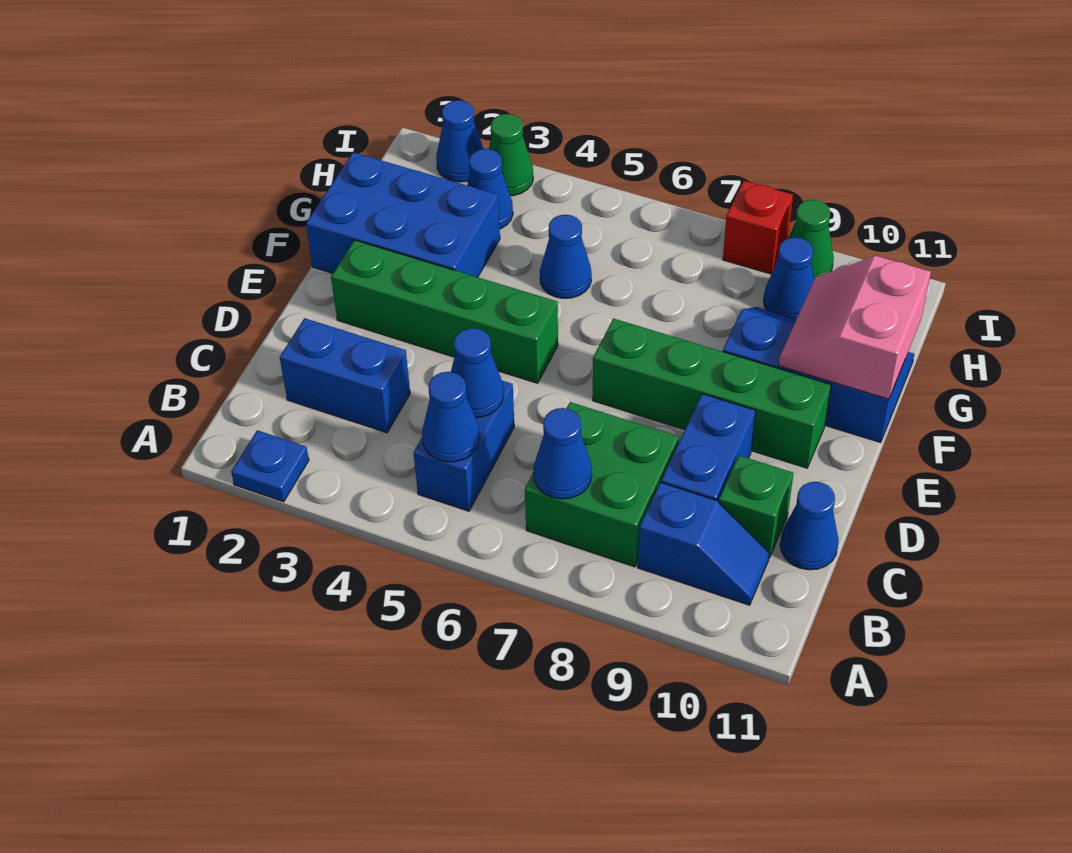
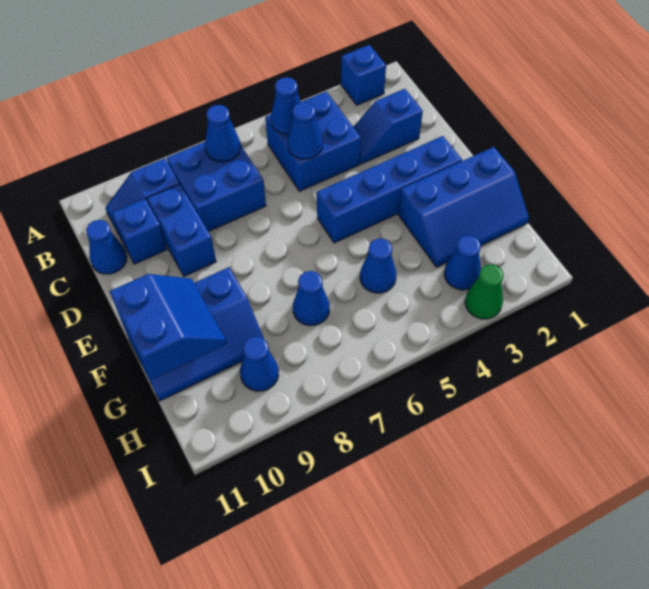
blue 1x1 plate [231,430,309,502] -> blue 1x1 brick [341,45,386,105]
blue 1x2 brick [414,381,514,511] -> blue 2x2 brick [265,91,361,191]
green 2x2 brick [525,402,679,567] -> blue 2x2 brick [167,142,266,232]
blue 1x2 brick [280,318,410,433] -> blue 1x2 slope [353,89,423,164]
green 1x1 brick [719,456,793,558] -> blue 1x1 brick [112,199,167,264]
green 1x4 brick [331,240,558,383] -> blue 1x4 brick [317,136,462,243]
green 1x4 brick [593,319,831,468] -> none
blue 2x3 brick [306,152,500,277] -> blue 2x3 slope [398,147,529,267]
pink 2x2 slope [779,256,931,399] -> blue 2x2 slope [109,274,227,380]
blue 1x1 cone [436,100,483,182] -> blue 1x1 cone moved to [293,271,330,326]
red 1x1 brick [723,181,793,274] -> none
green 1x1 cone [789,200,834,279] -> none

